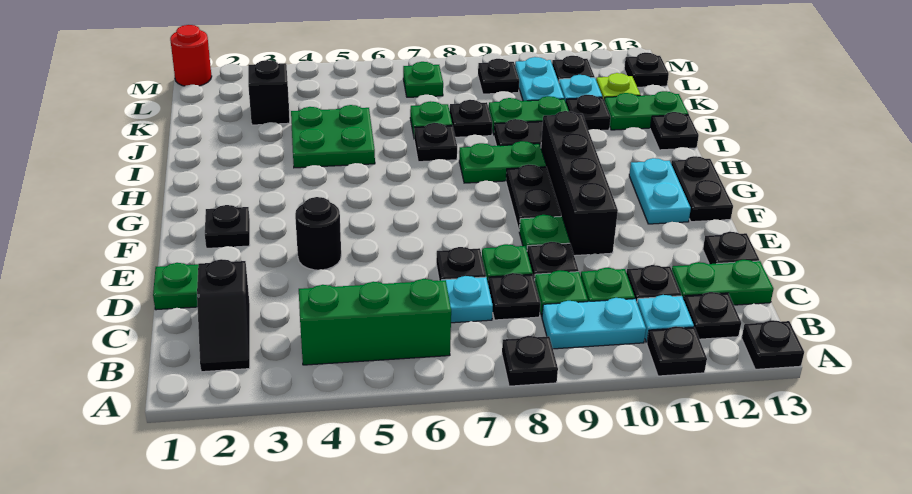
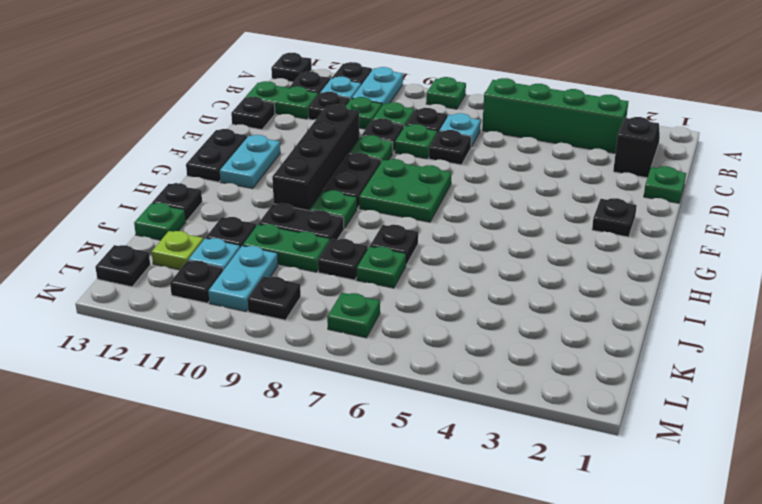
black 1x1 plate [502,336,558,386] -> green 1x1 plate [426,77,466,109]
green 1x3 brick [299,279,451,365] -> green 1x4 brick [482,78,629,153]
cyan 1x2 plate [542,298,646,349] -> cyan 1x2 plate turned to [352,67,403,105]
black 1x1 round brick [295,197,341,270] -> none
green 1x2 plate [459,141,546,183] -> green 1x1 plate [310,190,357,228]
green 2x2 plate [291,105,375,168] -> green 2x2 plate moved to [359,159,452,222]
green 1x2 plate [604,91,688,130] -> green 1x1 plate [134,203,186,240]
black 1x1 brick [248,60,290,125] -> none
red 1x1 round brick [170,25,212,86] -> none

